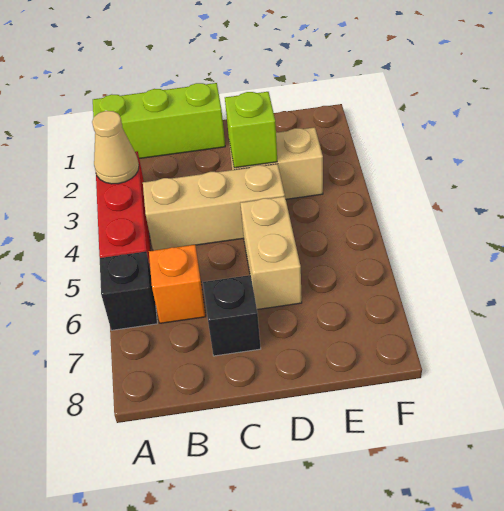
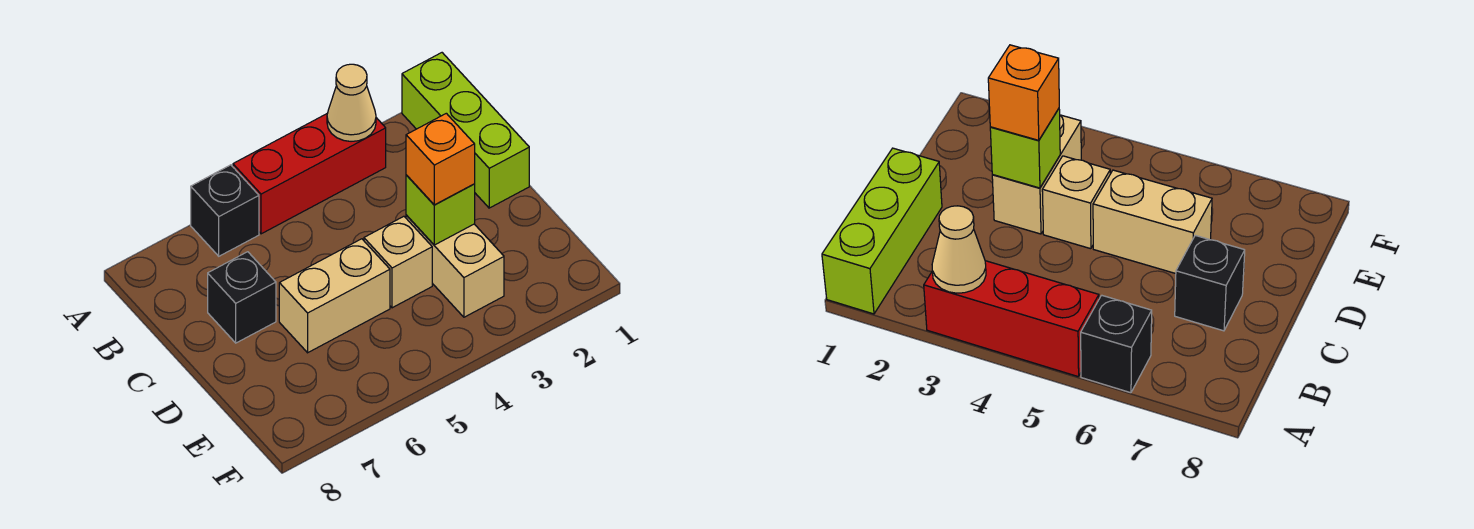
tan 1x3 brick [143,164,285,250] -> tan 1x1 brick [364,216,432,308]
orange 1x1 brick [149,245,206,323] -> orange 1x1 brick moved to [406,113,475,205]

